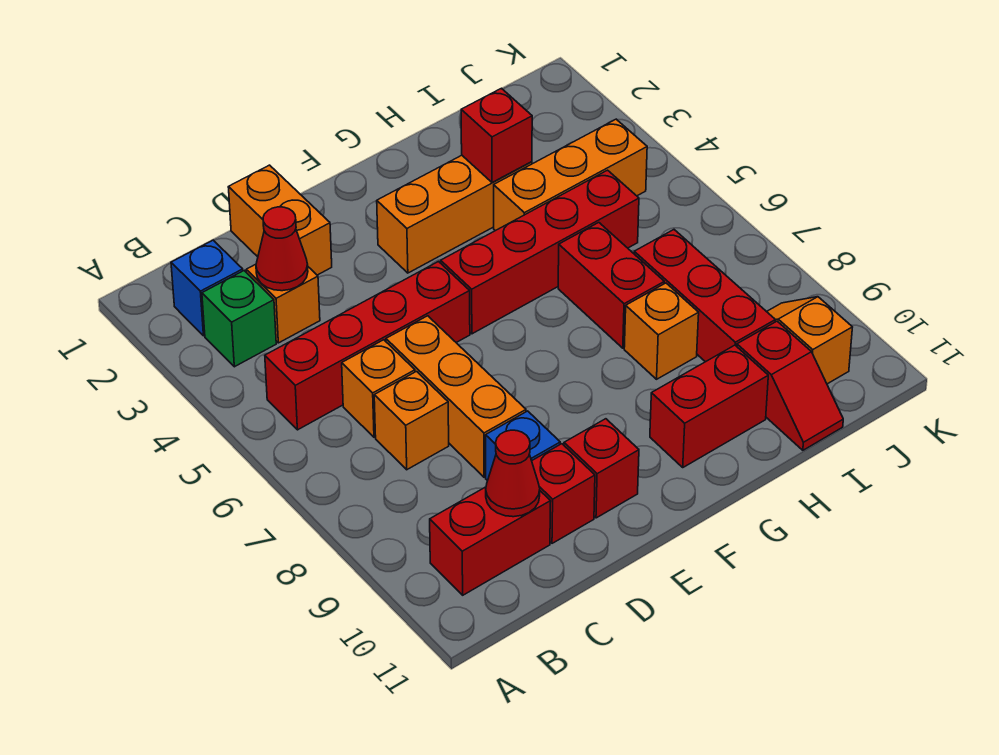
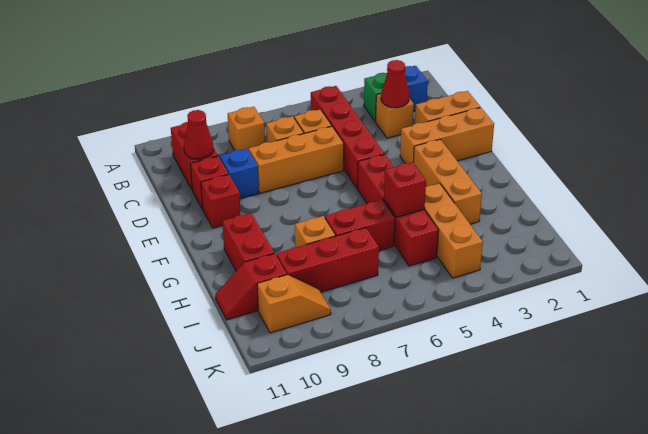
none -> orange 1x1 brick [228,107,265,150]
none -> orange 1x3 brick [400,107,494,163]
red 1x1 brick [461,88,532,182] -> red 1x1 brick moved to [384,162,426,217]

